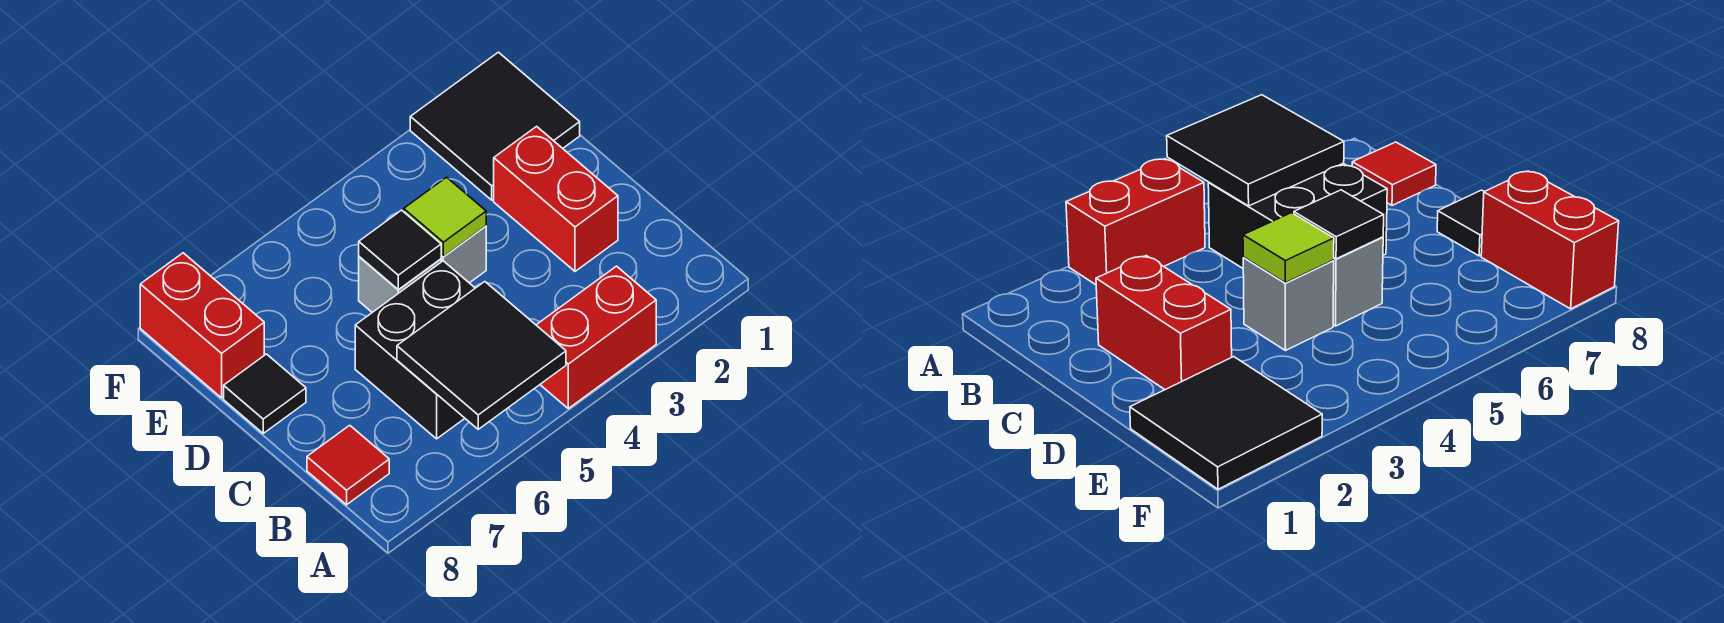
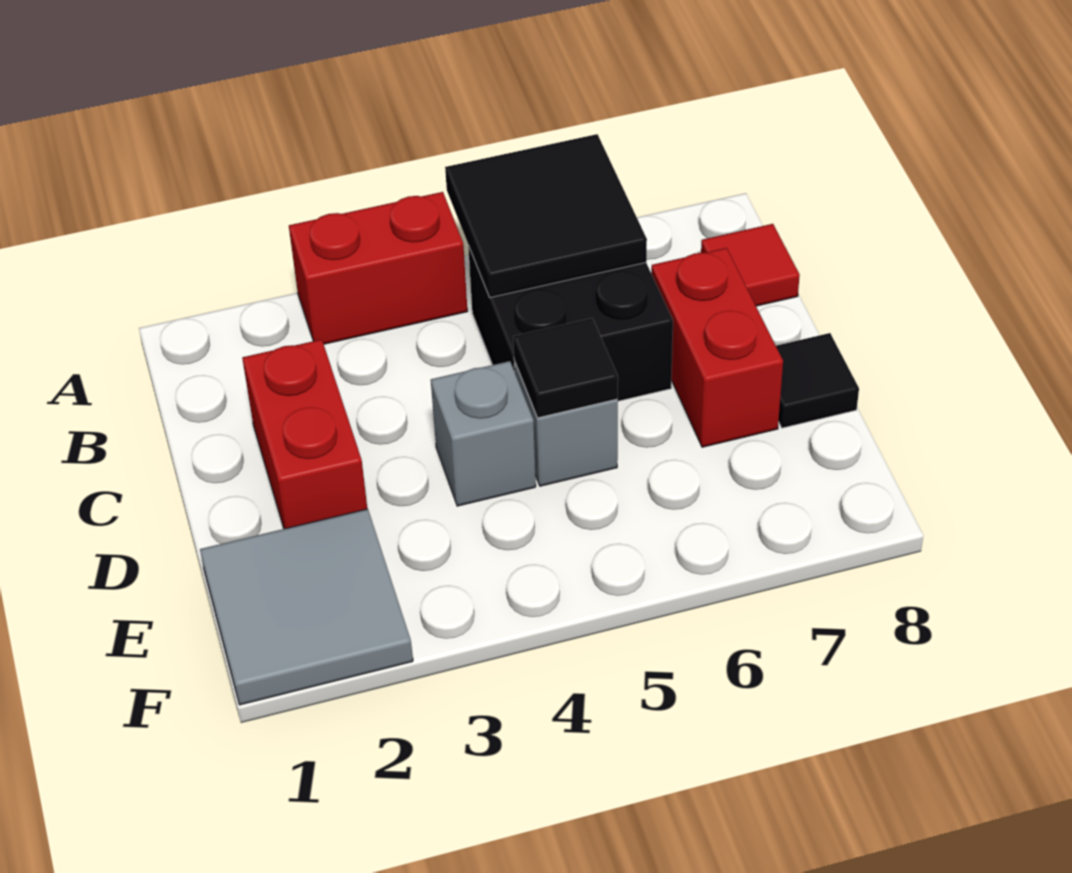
lime 1x1 tile [404,177,486,257] -> none
black 2x2 tile [410,52,580,200] -> grey 2x2 tile [200,509,413,705]
red 1x2 brick [140,253,264,398] -> red 1x2 brick moved to [651,248,783,447]

